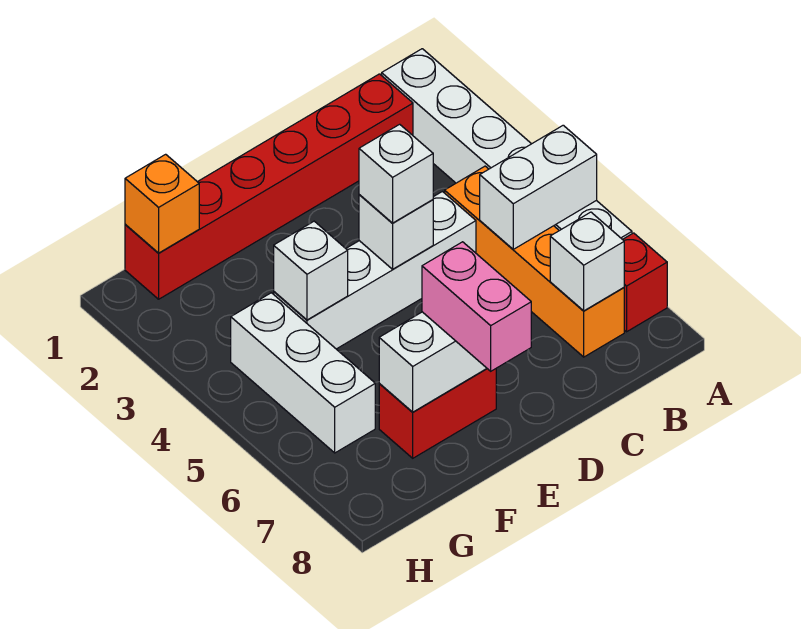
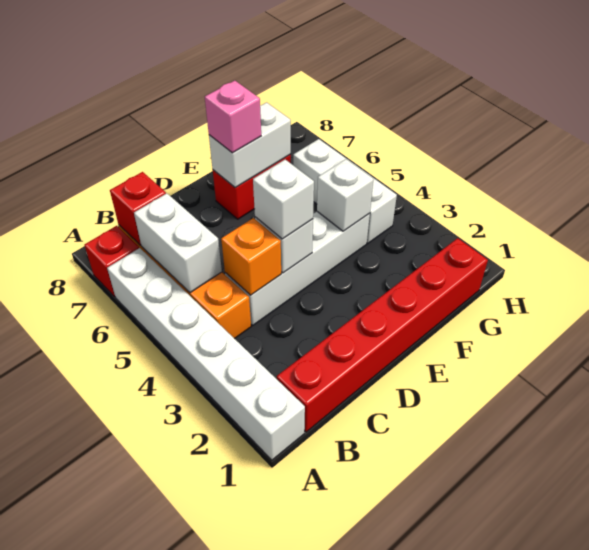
white 1x2 brick [480,125,597,249] -> white 1x2 brick turned to [134,193,222,293]
white 1x1 brick [550,212,624,311] -> red 1x1 brick [110,172,166,245]
pink 1x2 brick [422,242,531,371] -> pink 1x1 brick [205,81,261,153]
orange 1x1 brick [125,154,199,253] -> orange 1x1 brick moved to [221,218,281,295]

